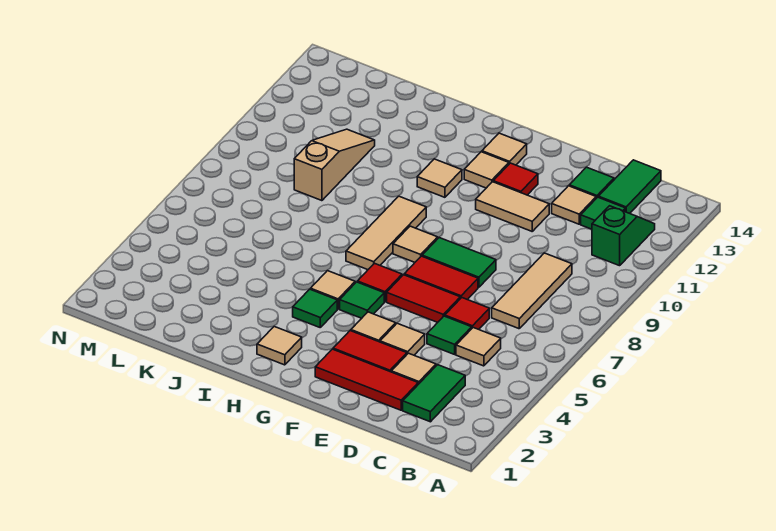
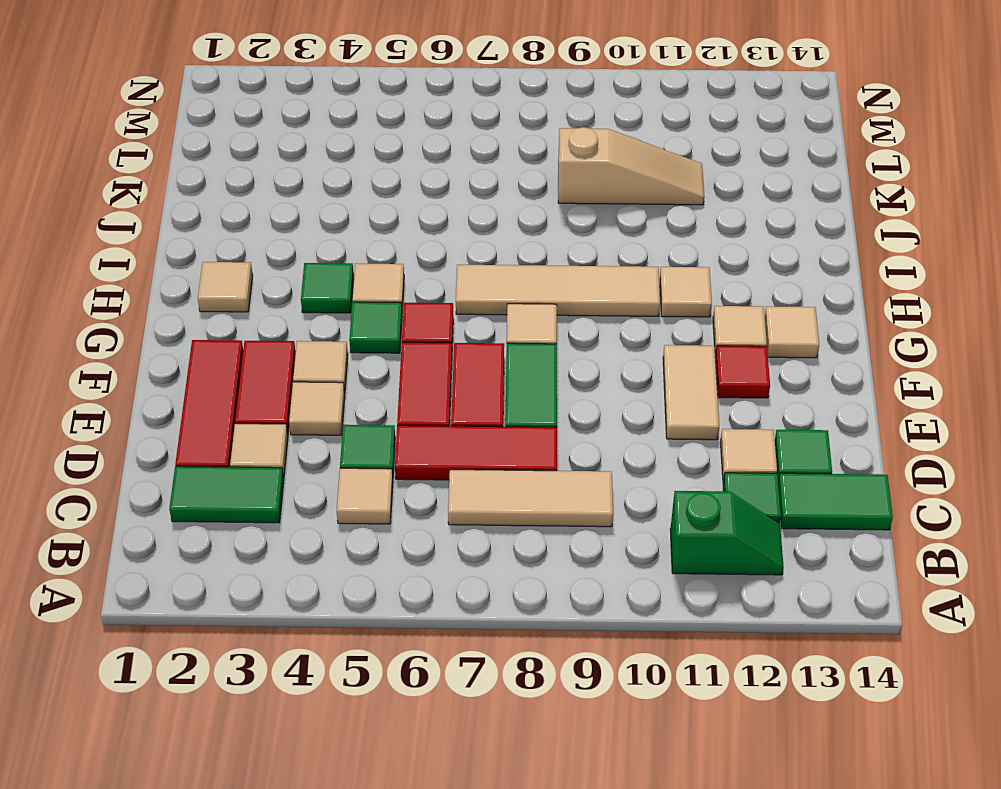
red 1x1 tile [445,298,489,329] -> red 1x3 tile [395,425,557,480]
tan 1x3 tile [346,196,426,270] -> tan 1x4 tile [456,265,660,316]

